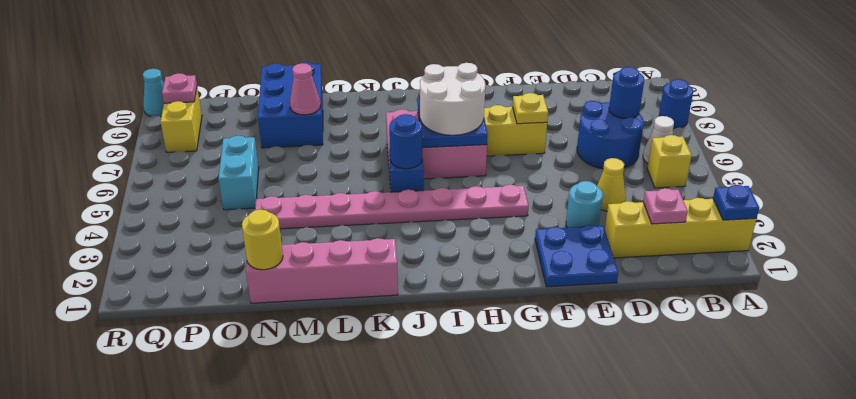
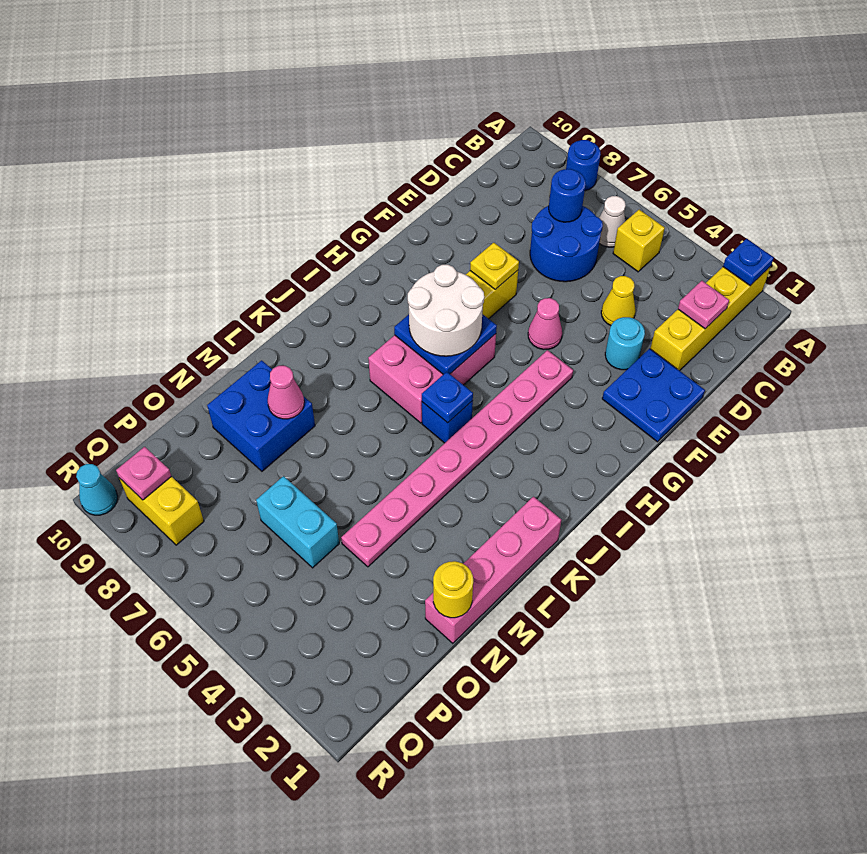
none -> pink 1x1 cone [528,298,562,350]
blue 1x1 round brick [389,114,422,169] -> blue 1x1 plate [422,372,473,423]
blue 2x3 brick [258,62,323,148] -> blue 2x2 brick [207,360,315,471]

